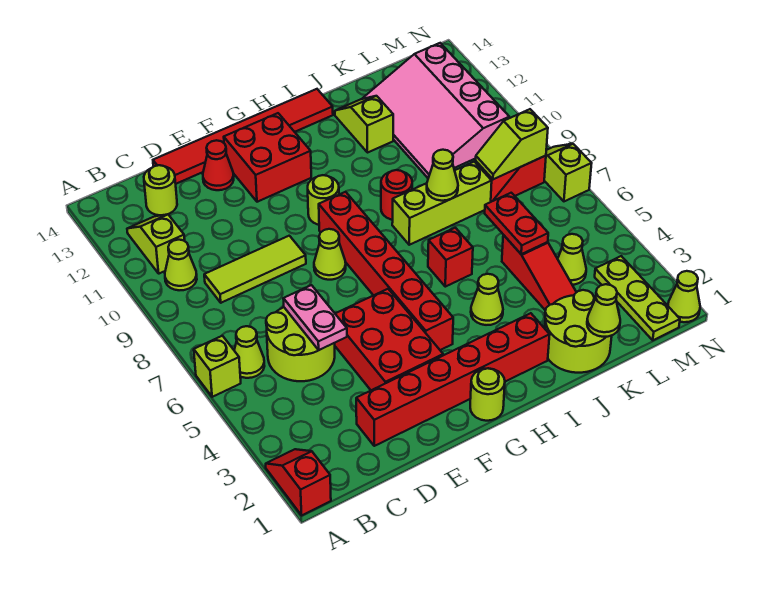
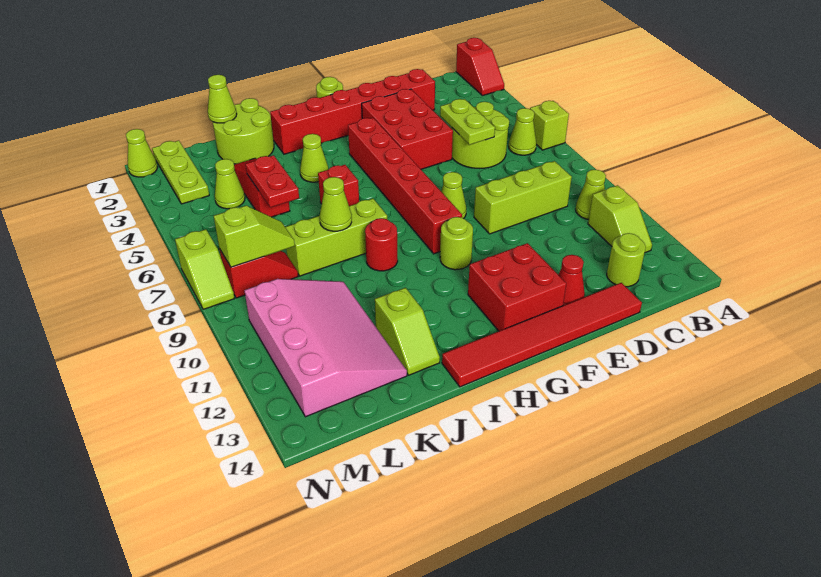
lime 1x3 tile [204,236,306,303] -> lime 1x3 brick [474,161,572,234]
pink 1x2 plate [283,285,347,350] -> lime 1x2 plate [440,99,495,145]

